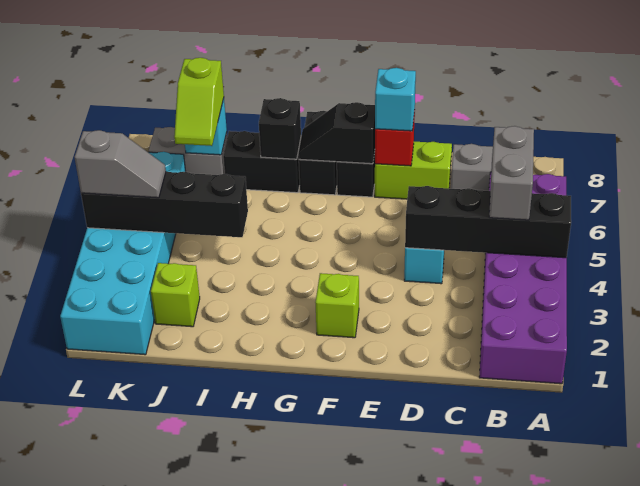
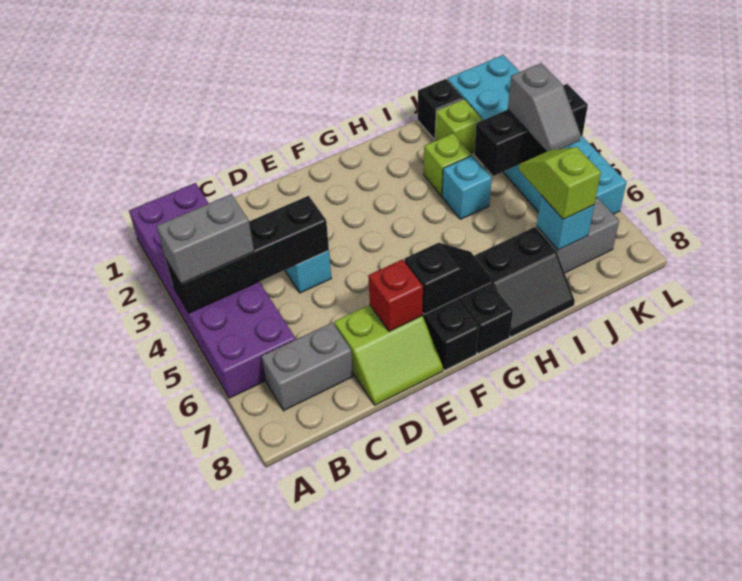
grey 1x2 brick [489,126,534,220] -> grey 1x2 brick turned to [157,194,254,284]
cyan 1x1 brick [375,68,416,131] -> cyan 1x1 brick moved to [442,155,492,219]
lime 1x1 brick [315,273,359,338] -> lime 1x1 brick moved to [424,133,472,196]
black 1x1 brick [259,98,301,159] -> black 1x1 brick moved to [418,79,463,139]
black 1x4 brick [81,172,248,237] -> black 1x3 brick [474,84,588,176]
grey 1x2 slope [75,130,166,198] -> grey 1x2 slope turned to [508,63,581,151]

